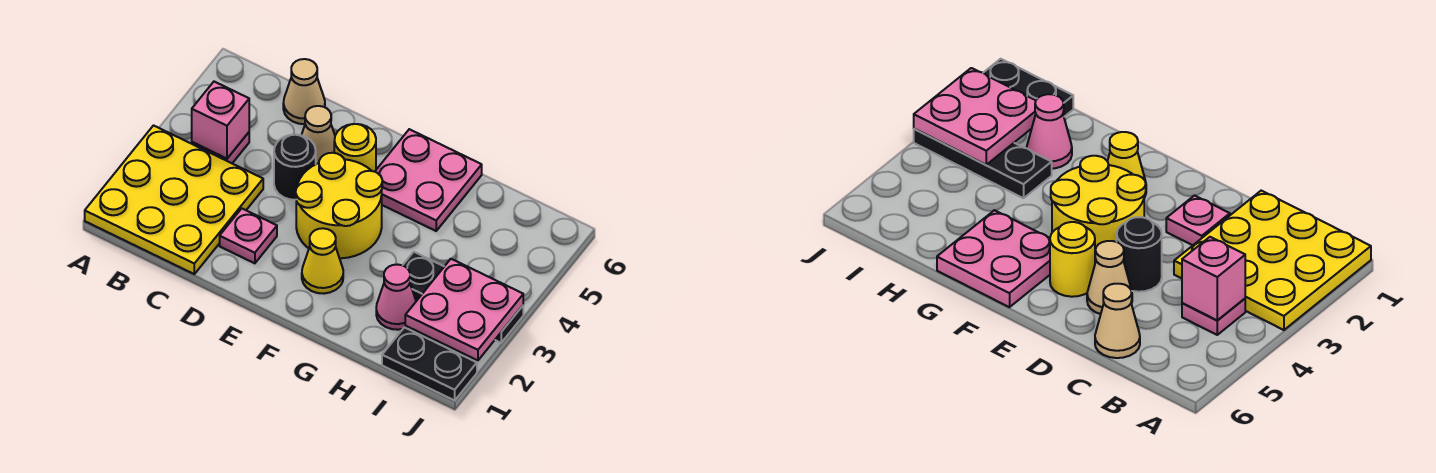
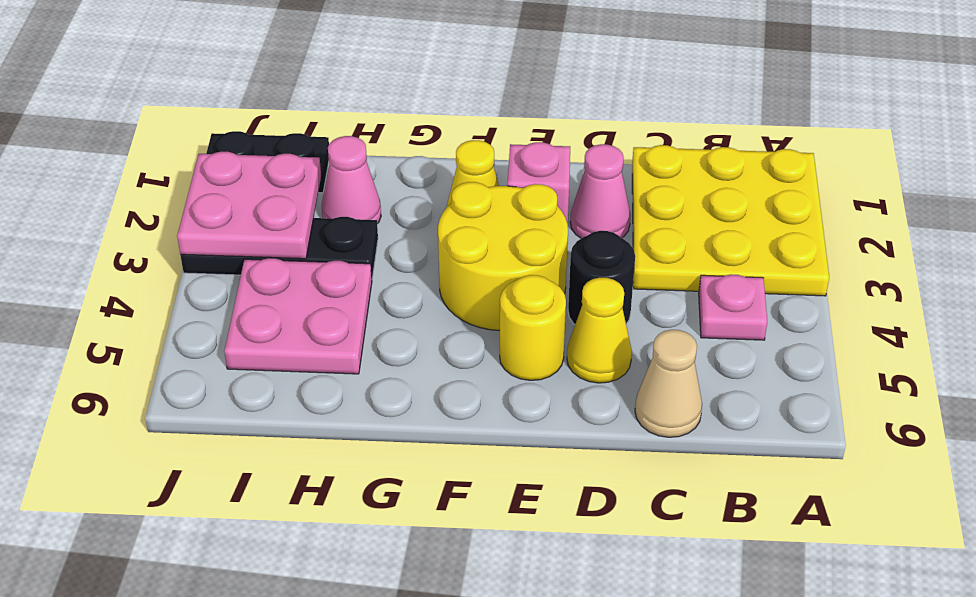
pink 1x1 brick [192,82,249,159] -> pink 1x1 brick moved to [507,142,570,224]
pink 1x1 plate [220,209,277,263] -> pink 1x1 cone [570,144,631,238]
tan 1x1 cone [301,106,335,164] -> yellow 1x1 cone [567,278,632,383]
pink 2x2 plate [375,129,482,231] -> pink 2x2 plate moved to [224,258,372,374]

